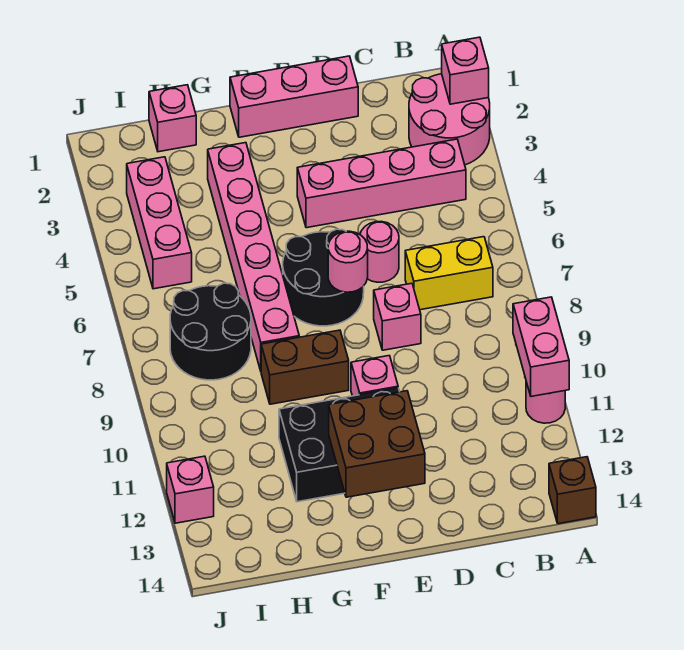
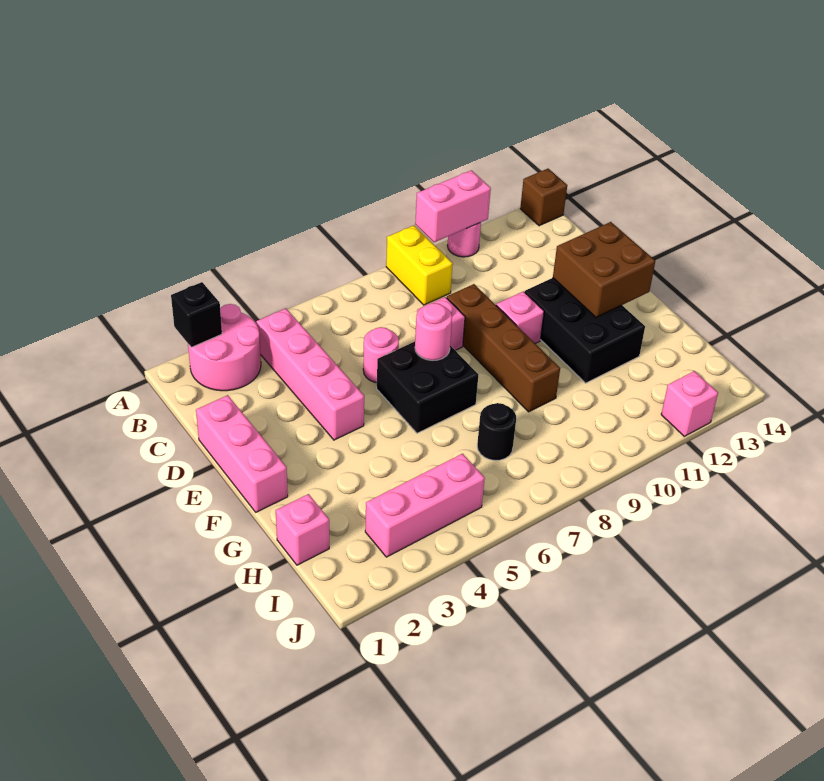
pink 1x1 brick [442,37,489,104] -> black 1x1 brick [171,282,222,347]
yellow 1x2 brick [405,237,493,310] -> yellow 1x2 brick moved to [386,226,453,305]
black 2x2 round brick [283,229,364,326] -> black 2x2 brick [377,342,478,433]
brown 1x2 brick [261,330,349,404] -> brown 1x4 brick [447,284,560,412]
pink 1x6 brick [208,143,299,371] -> none
black 2x2 round brick [170,283,251,380] -> black 1x1 round brick [477,403,516,461]

